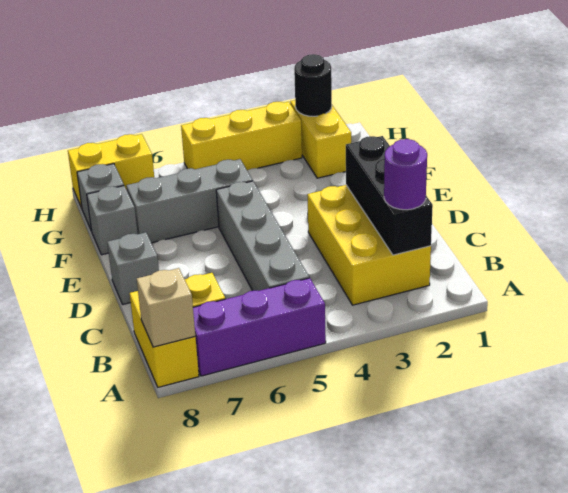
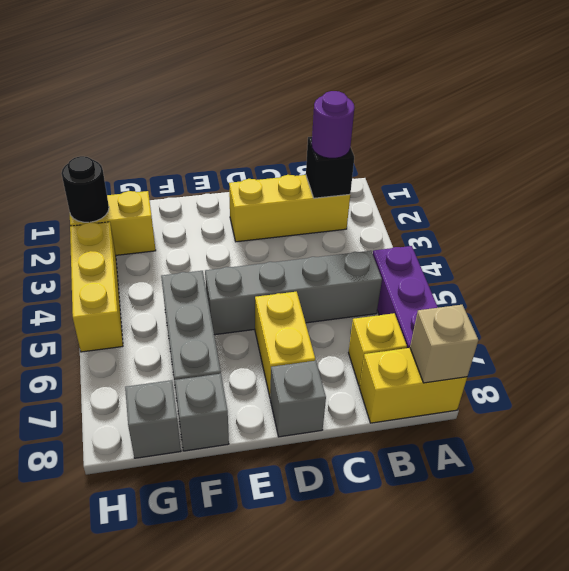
yellow 2x3 brick [307,185,431,305] -> yellow 1x3 brick [229,175,350,242]
black 1x3 brick [346,136,433,255] -> black 1x1 brick [306,137,354,198]
yellow 1x2 brick [68,134,154,208] -> yellow 1x2 brick moved to [255,292,315,397]

